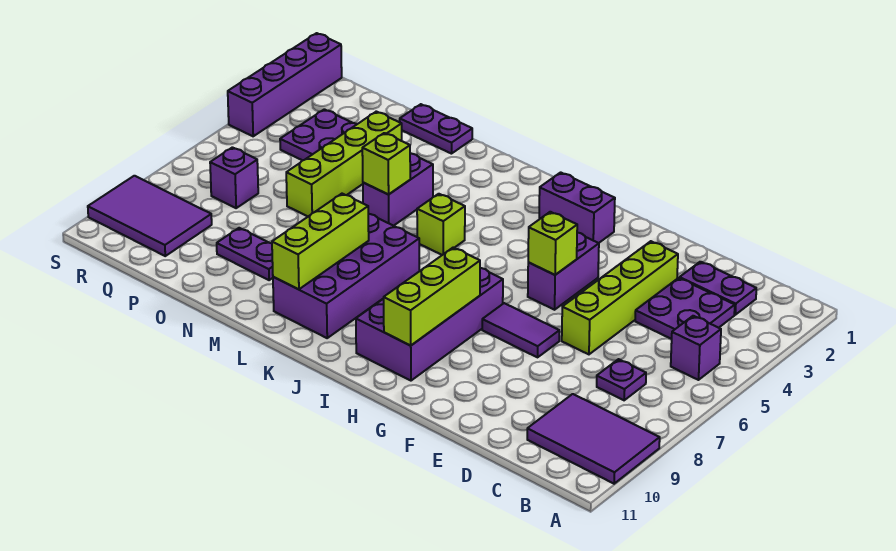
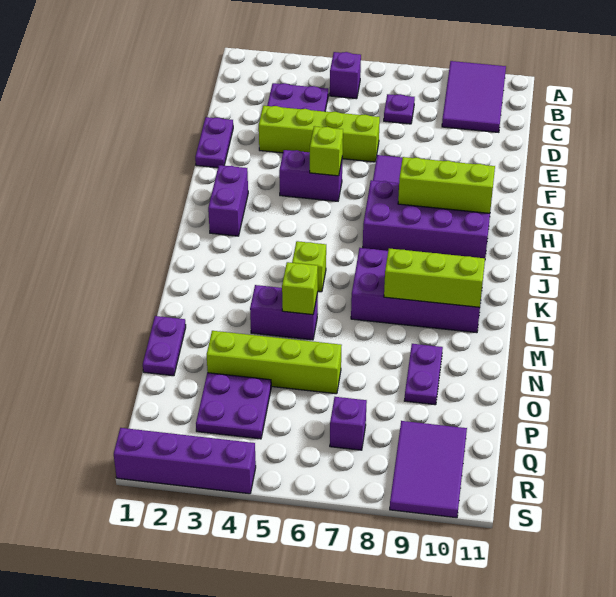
purple 1x2 plate [680,262,756,315] -> purple 1x2 plate moved to [195,117,233,168]

